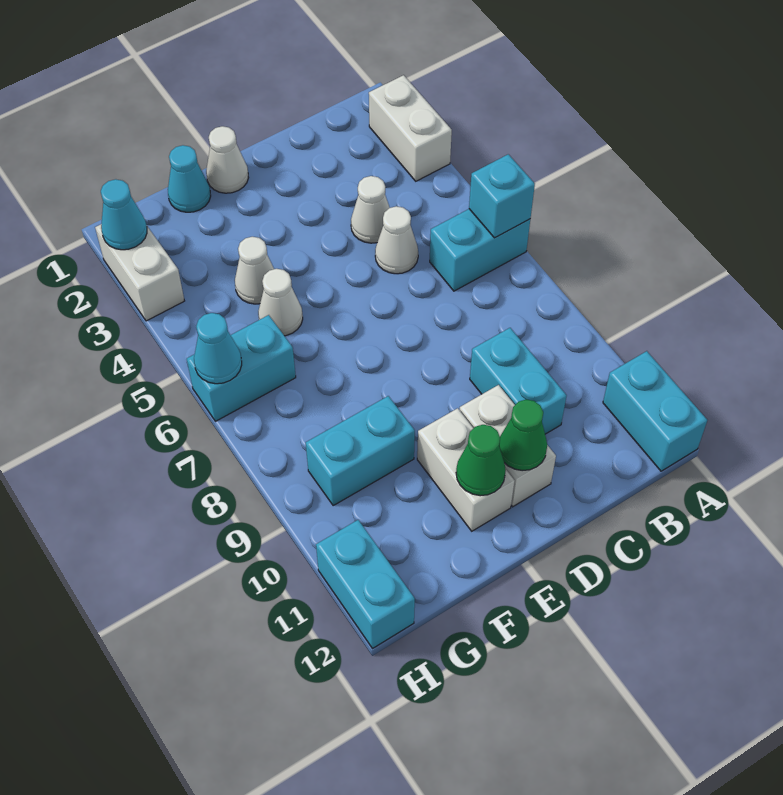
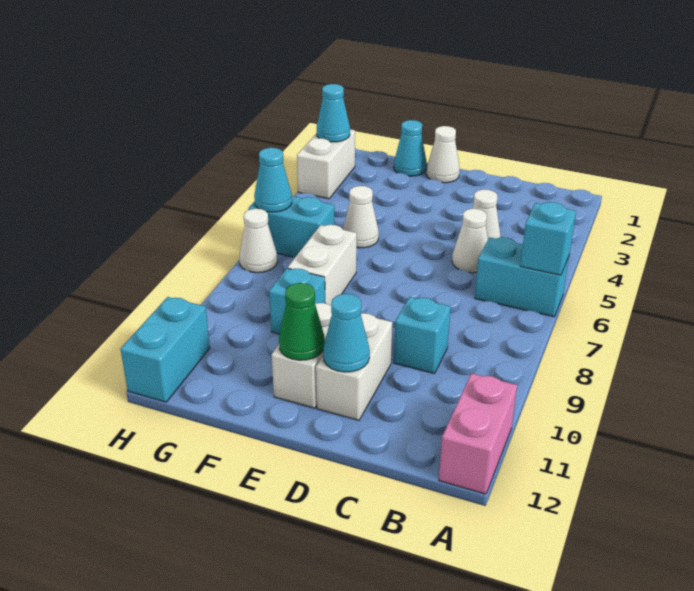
white 1x2 brick [369,75,452,181] -> white 1x2 brick moved to [288,225,357,305]
cyan 1x2 brick [603,351,707,471] -> pink 1x2 brick [439,373,517,494]
cyan 1x2 brick [470,328,567,434] -> cyan 1x1 brick [394,297,451,374]
green 1x1 cone [499,400,547,471] -> cyan 1x1 cone [323,294,370,372]
white 1x1 cone [235,237,274,304] -> white 1x1 cone moved to [240,209,277,273]
cyan 1x2 brick [306,396,415,505] -> cyan 1x1 brick [269,268,325,334]

